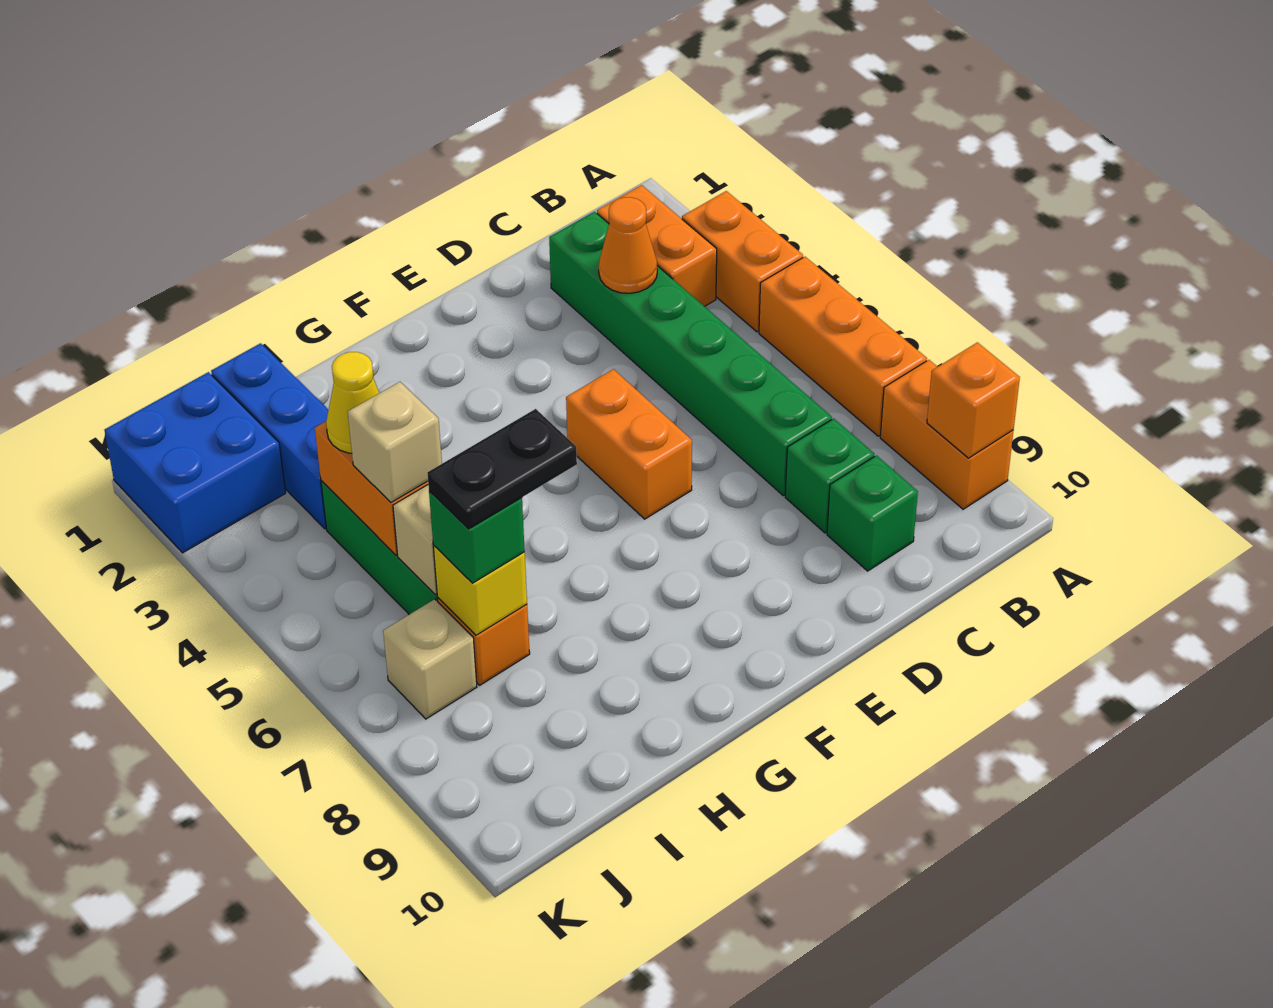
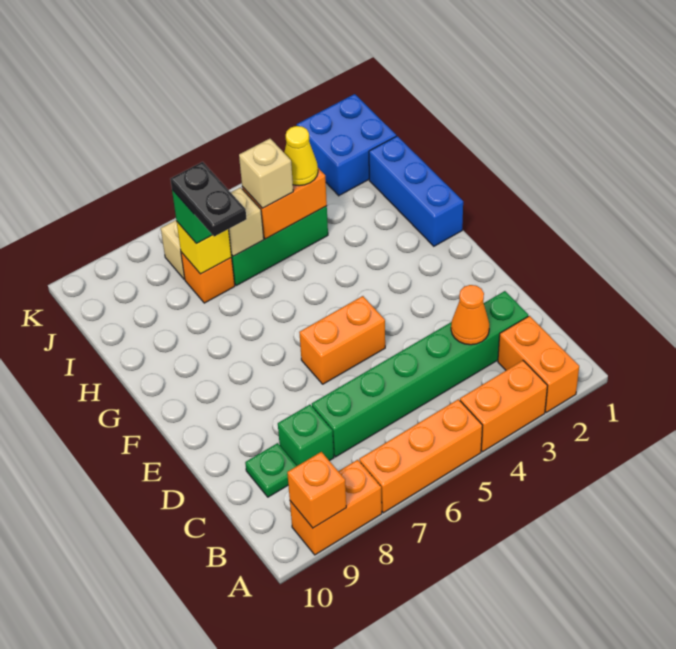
orange 1x2 brick [597,185,717,306] -> orange 1x2 brick turned to [498,316,579,412]
green 1x1 brick [827,456,918,571] -> green 1x1 plate [245,443,297,497]
blue 1x3 brick [211,343,328,529] -> blue 1x3 brick turned to [369,136,463,246]

